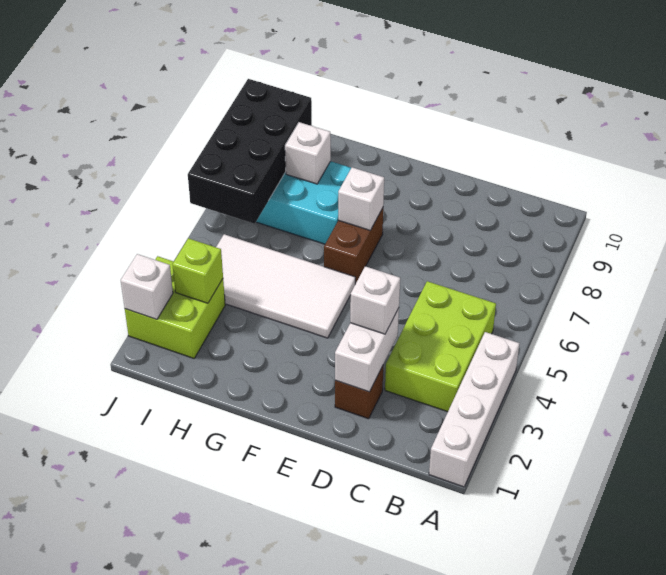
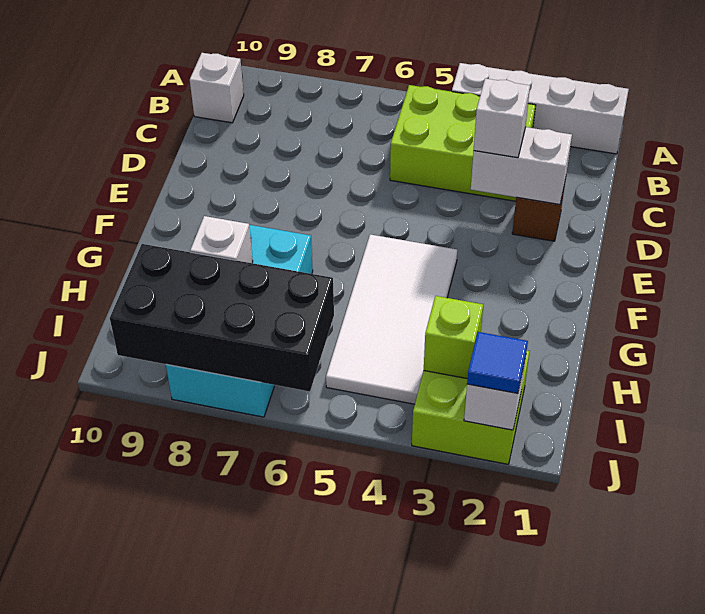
brown 1x2 brick [324,208,383,284] -> none
white 1x1 brick [338,167,384,230] -> white 1x1 brick moved to [190,53,244,123]
none -> blue 1x1 tile [467,332,528,393]

